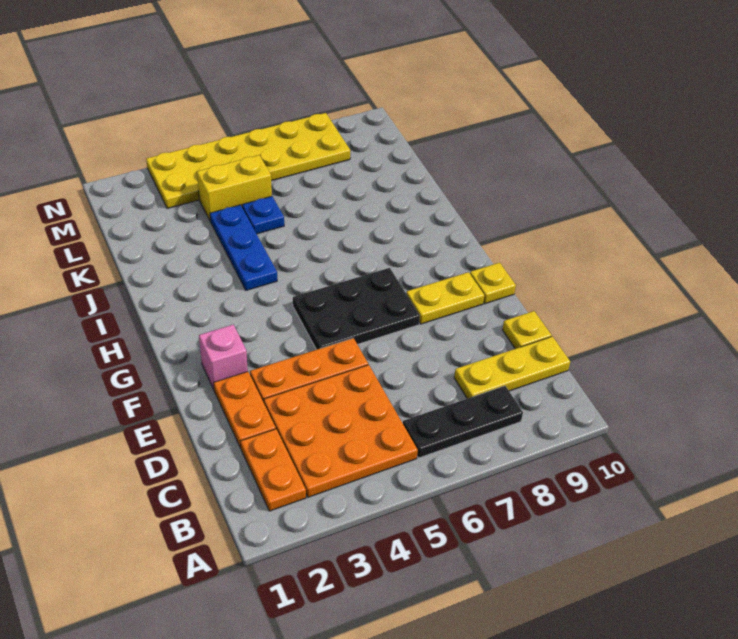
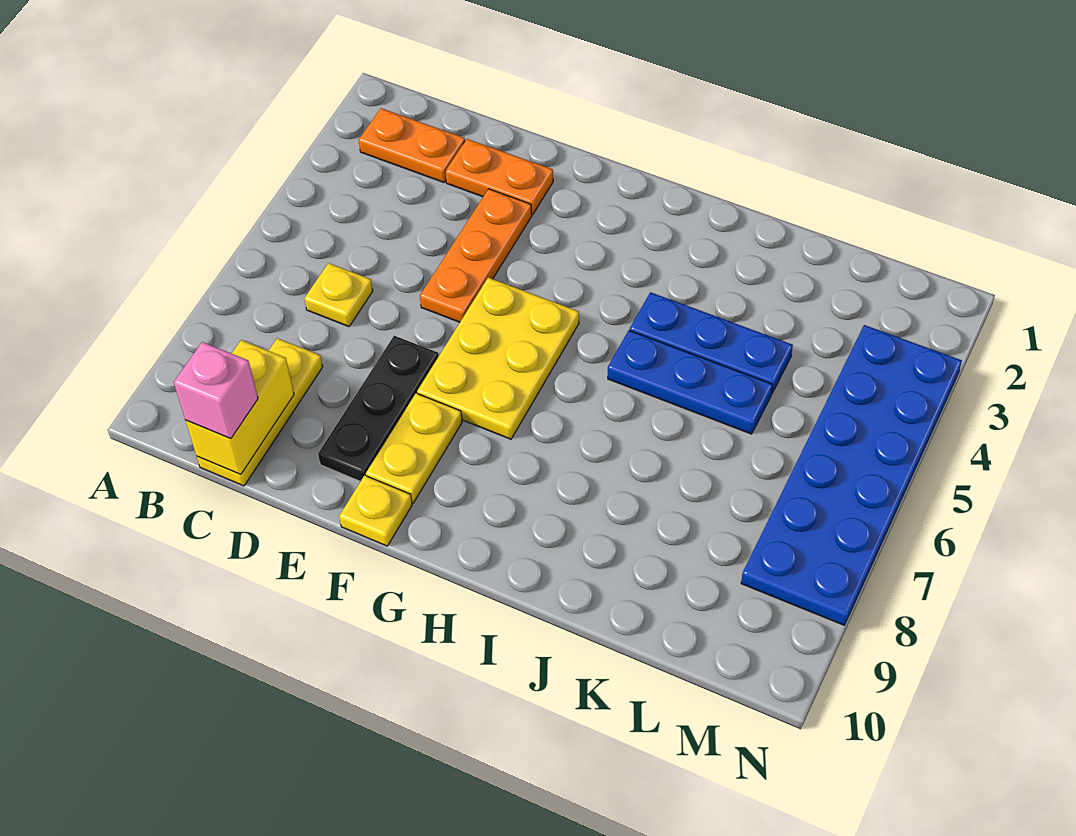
orange 3x3 plate [264,365,418,497] -> none
black 1x3 plate [403,386,523,458] -> black 1x3 plate moved to [318,336,439,481]
yellow 1x1 plate [502,311,552,349] -> yellow 1x1 plate moved to [304,263,373,327]
pink 1x1 brick [199,325,248,389] -> pink 1x1 brick moved to [174,342,258,439]
black 2x3 plate [293,268,420,350] -> yellow 2x3 plate [417,278,579,439]
blue 1x1 plate [242,196,284,234] -> blue 1x3 plate [608,330,773,434]
yellow 1x2 brick [197,155,272,222] -> yellow 1x2 brick moved to [186,340,294,475]
yellow 2x6 plate [146,113,350,209] -> blue 2x6 plate [741,325,962,625]

